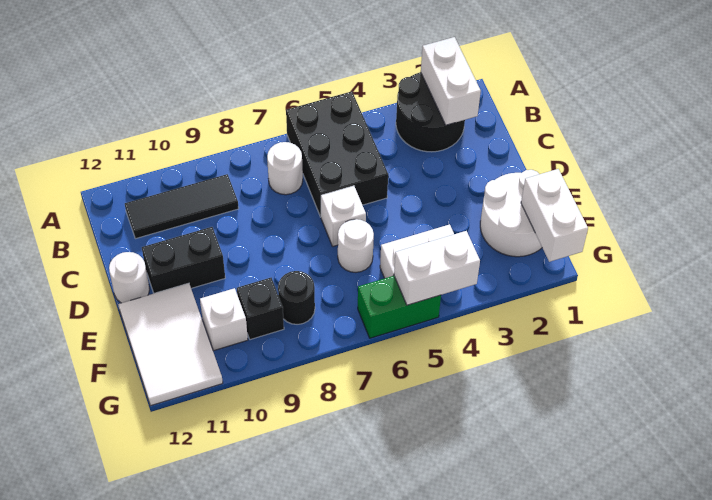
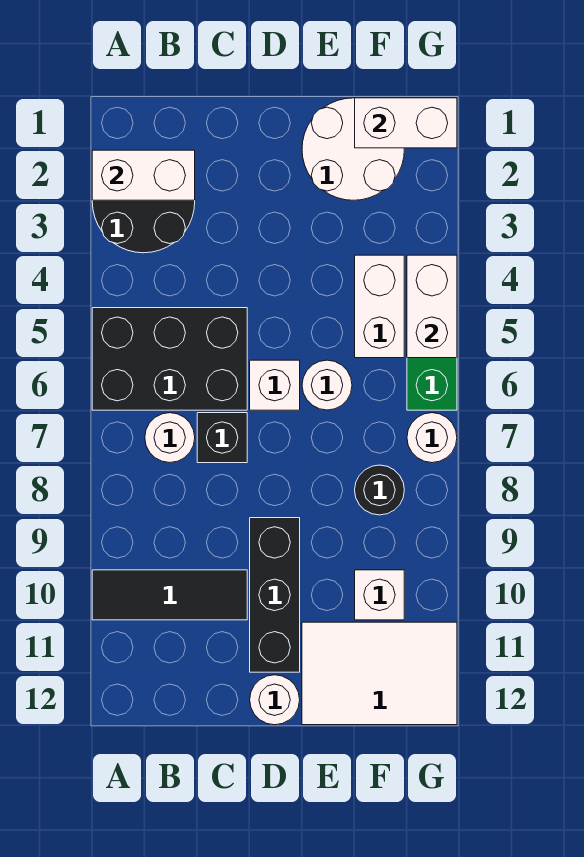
black 1x3 tile [125,174,239,239] -> black 1x3 tile turned to [92,570,247,620]
black 1x2 brick [142,227,225,293] -> black 1x3 brick [250,518,300,672]
black 1x1 brick [237,278,284,340] -> black 1x1 brick moved to [197,413,247,463]
none -> white 1x1 round brick [407,413,457,463]

